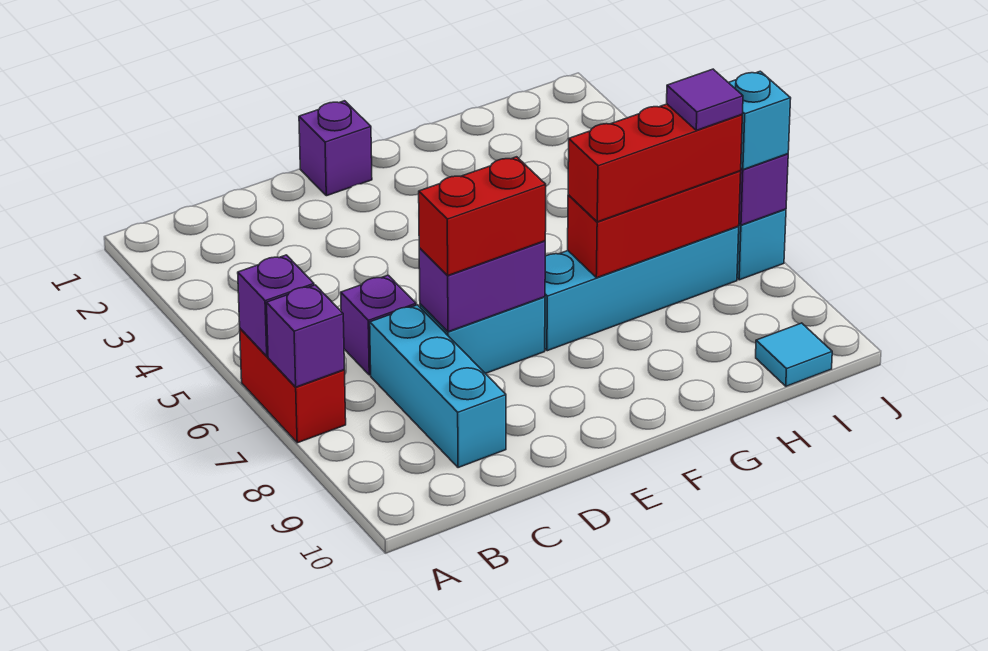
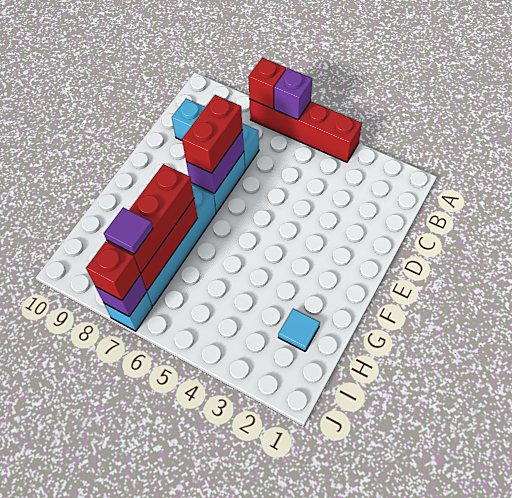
red 1x2 brick [240,329,346,443] -> red 1x4 brick [250,99,362,162]
purple 1x1 brick [266,285,344,387] -> red 1x1 brick [248,58,286,109]
purple 1x1 brick [341,275,416,375] -> none
purple 1x1 brick [299,101,372,196] -> none
cyan 1x1 tile [756,323,832,386] -> cyan 1x1 tile moved to [278,309,320,351]
cyan 1x1 brick [729,71,791,170] -> red 1x1 brick [86,242,140,300]

